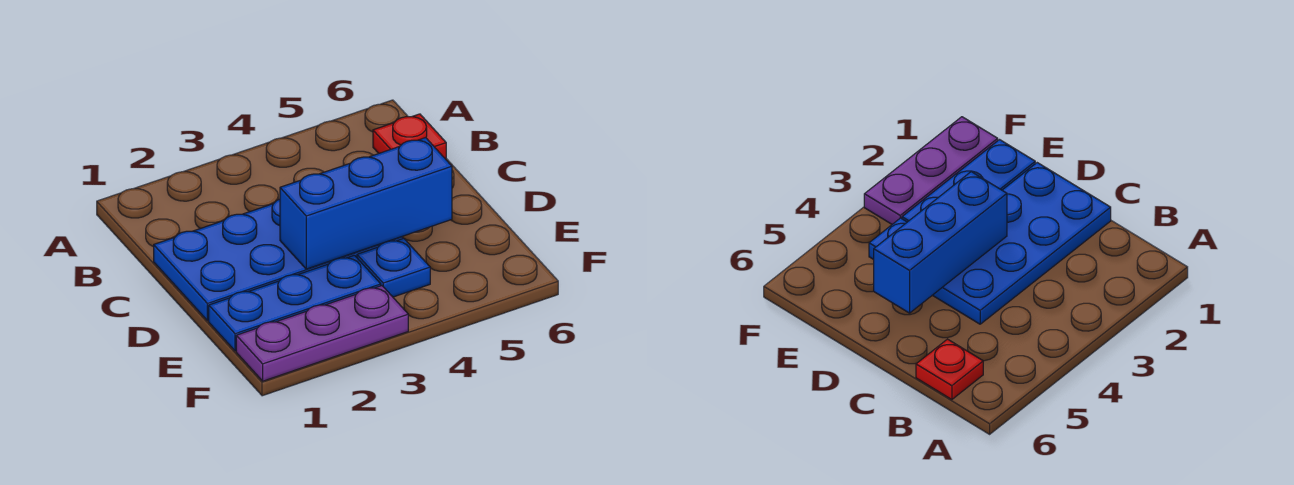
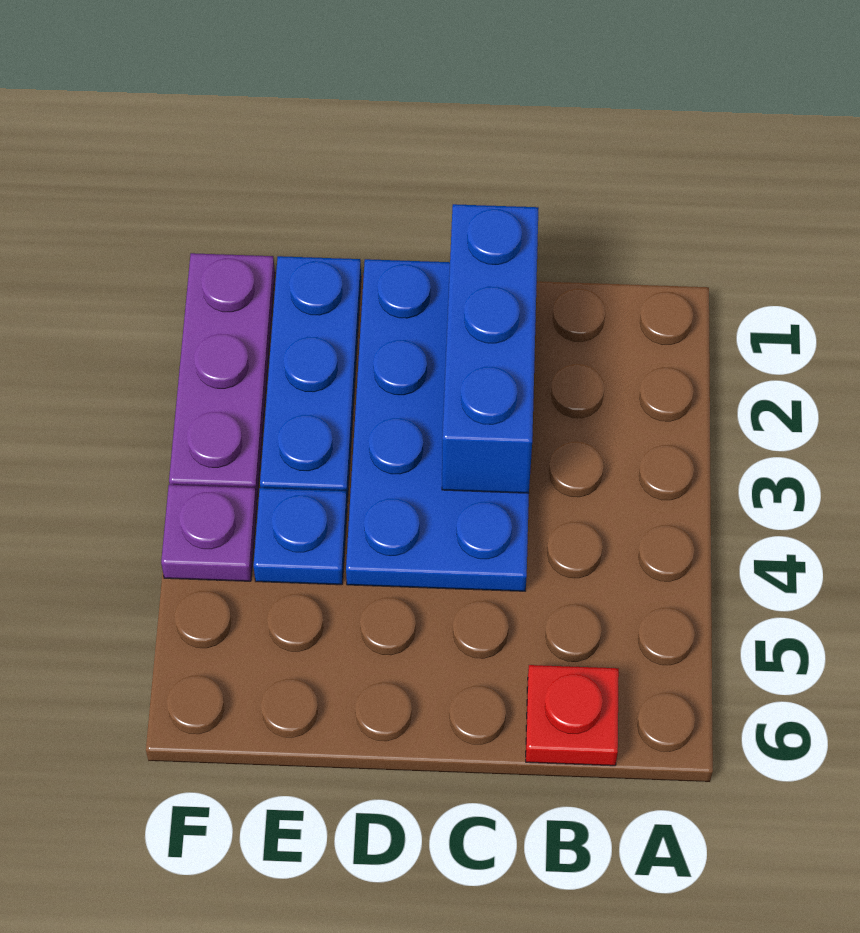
blue 1x3 brick [280,138,452,269] -> blue 1x3 brick moved to [442,204,539,493]
none -> purple 1x1 plate [161,485,257,581]

